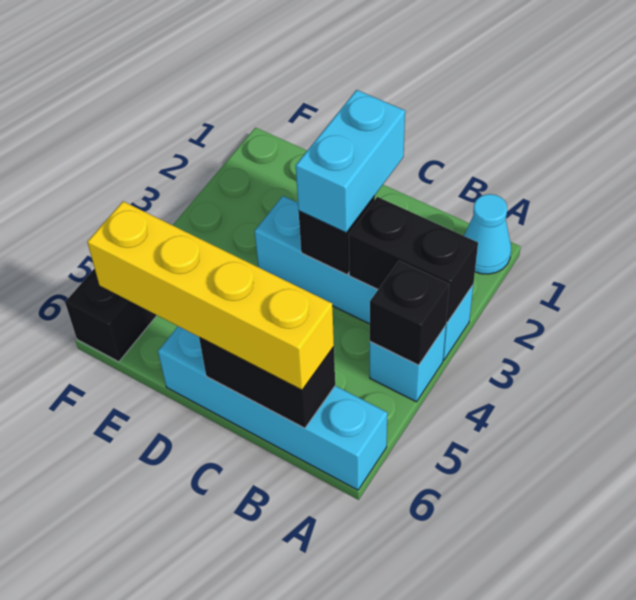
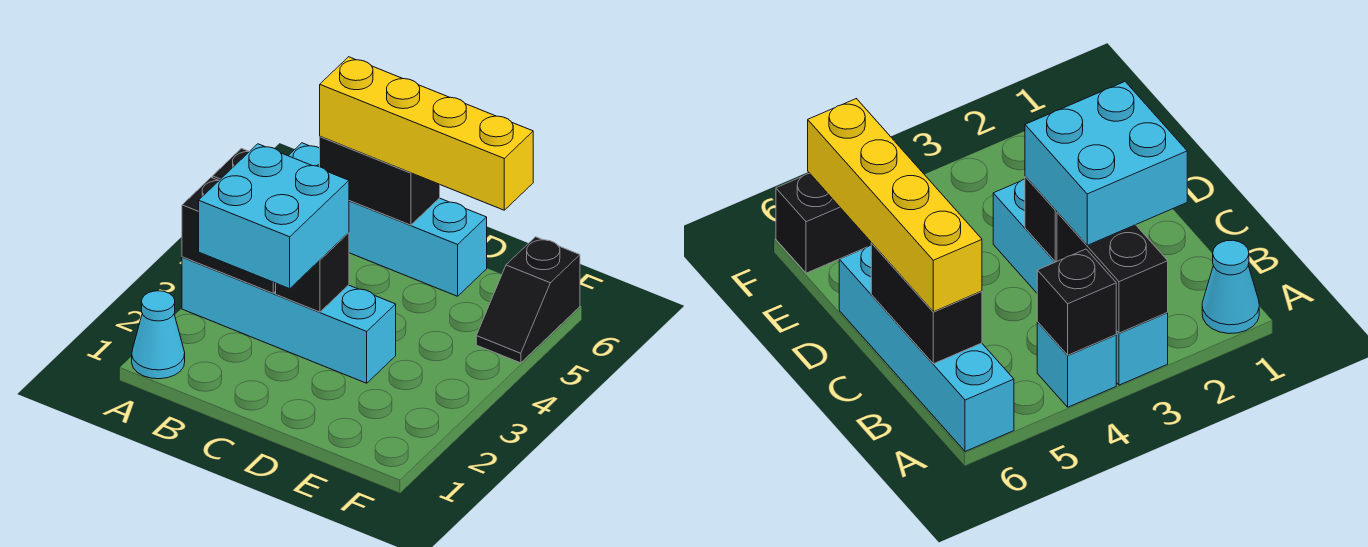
cyan 1x2 brick [296,90,405,233] -> cyan 2x2 brick [199,144,349,289]

